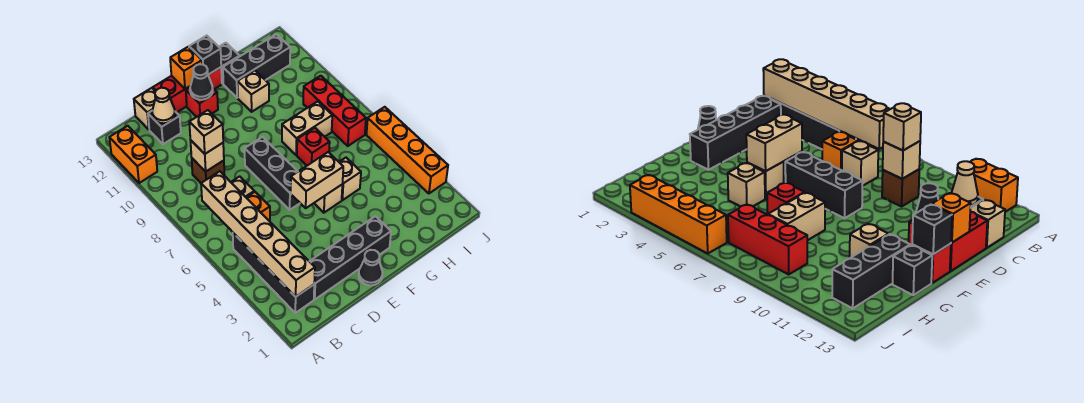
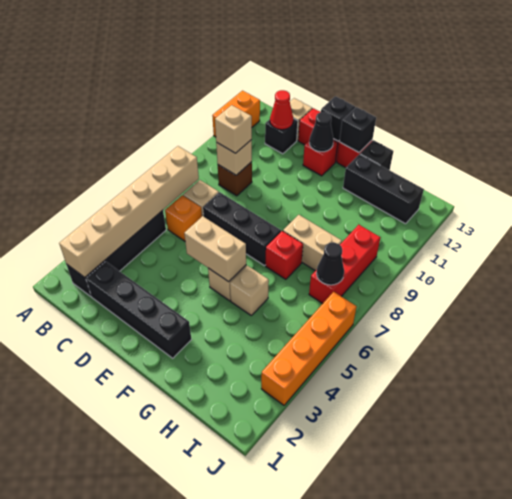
tan 1x1 cone [152,88,175,123] -> red 1x1 cone [270,90,293,130]
black 1x1 cone [359,250,383,285] -> black 1x1 cone moved to [316,242,344,285]
black 1x3 brick [245,137,300,210] -> black 1x3 brick turned to [203,192,281,266]
orange 1x1 brick [170,47,202,89] -> black 1x1 brick [321,96,355,141]
tan 1x1 brick [237,70,269,112] -> none

